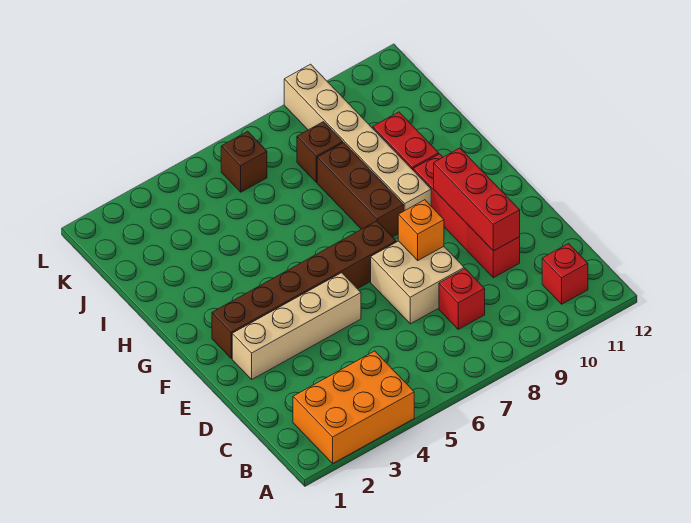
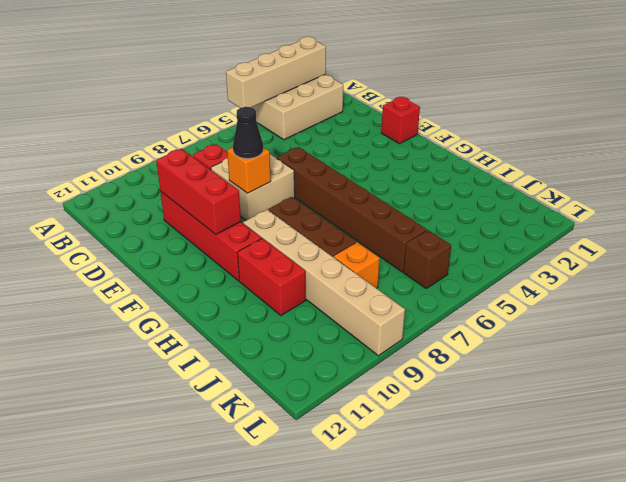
orange 2x3 brick [293,351,414,463] -> tan 2x3 brick [252,74,343,140]
red 1x1 brick [542,244,588,304] -> red 1x1 brick moved to [381,97,420,144]
tan 1x4 brick [232,273,361,379] -> tan 1x4 brick moved to [226,37,326,108]
none -> black 1x1 cone [233,107,263,159]
brown 1x6 brick [212,221,396,359] -> brown 1x6 brick turned to [277,147,427,272]
brown 1x1 brick [297,122,343,182] -> orange 1x1 brick [334,242,380,288]

